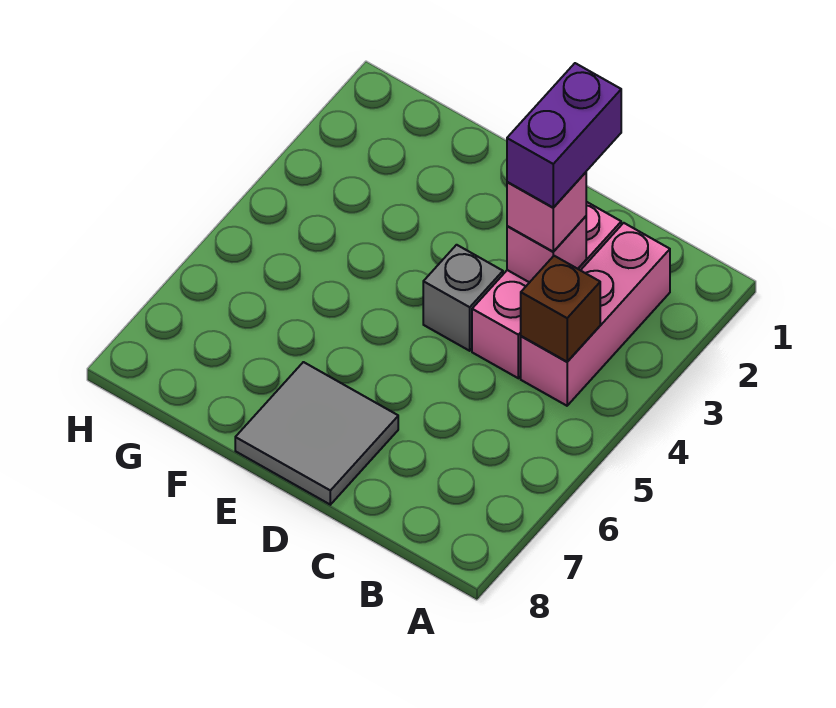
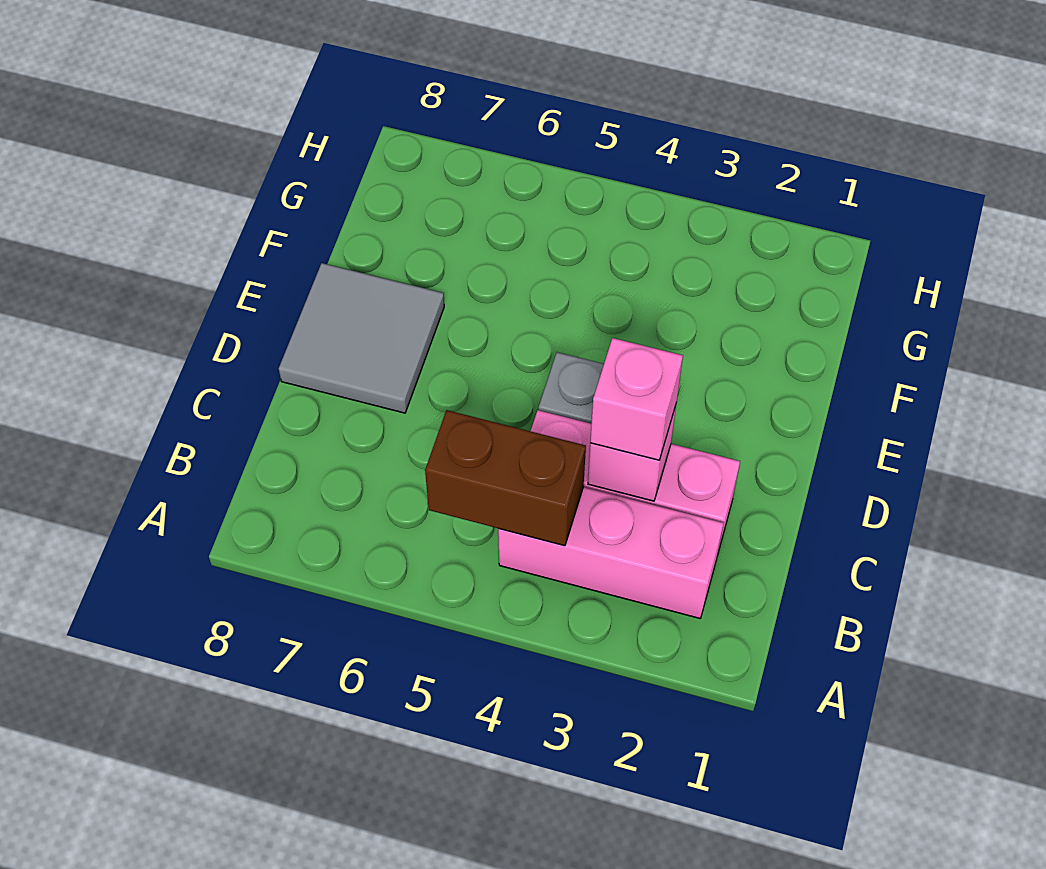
brown 1x1 brick [521,256,600,362] -> brown 1x2 brick [425,410,586,546]
purple 1x2 brick [507,63,621,208] -> none

